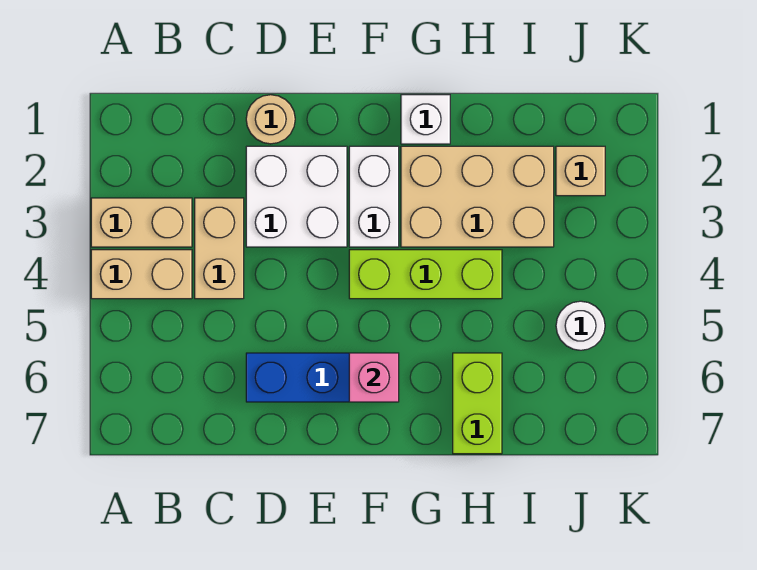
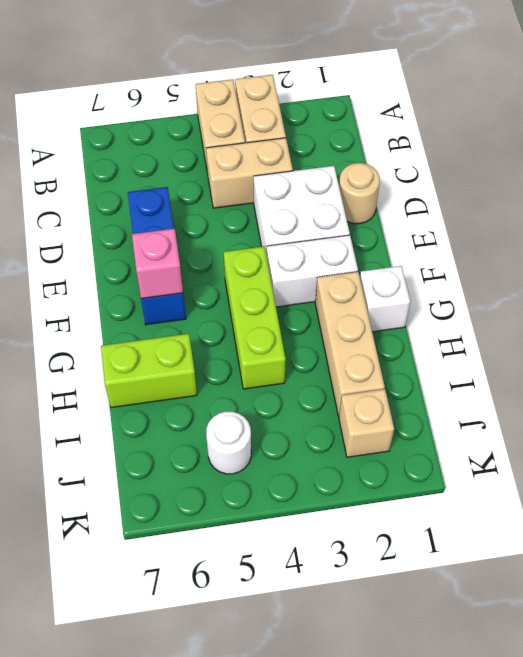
tan 2x3 brick [401,146,554,247] -> tan 1x3 brick [315,272,385,416]

